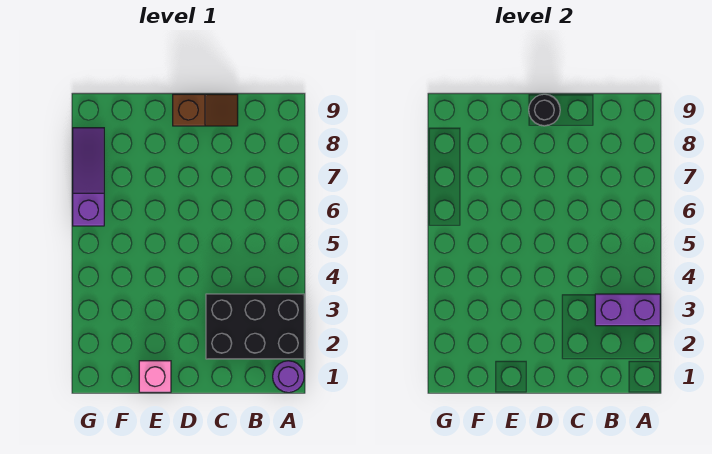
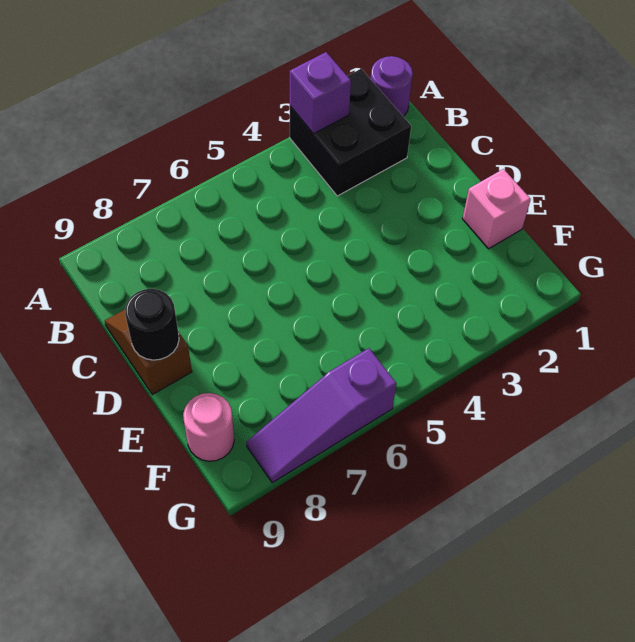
black 2x3 brick [206,294,304,359] -> black 2x2 brick [290,69,411,196]
purple 1x2 brick [595,294,660,326] -> purple 1x1 brick [290,52,351,134]
none -> pink 1x1 round brick [183,393,234,461]

